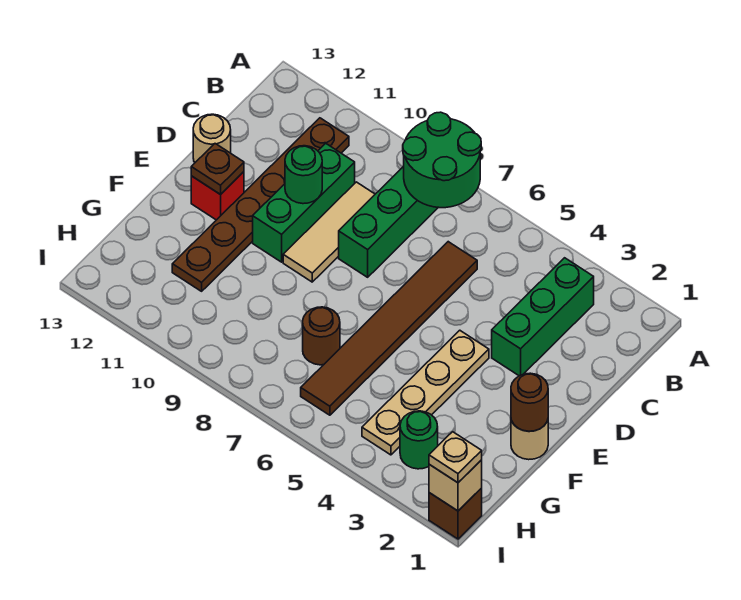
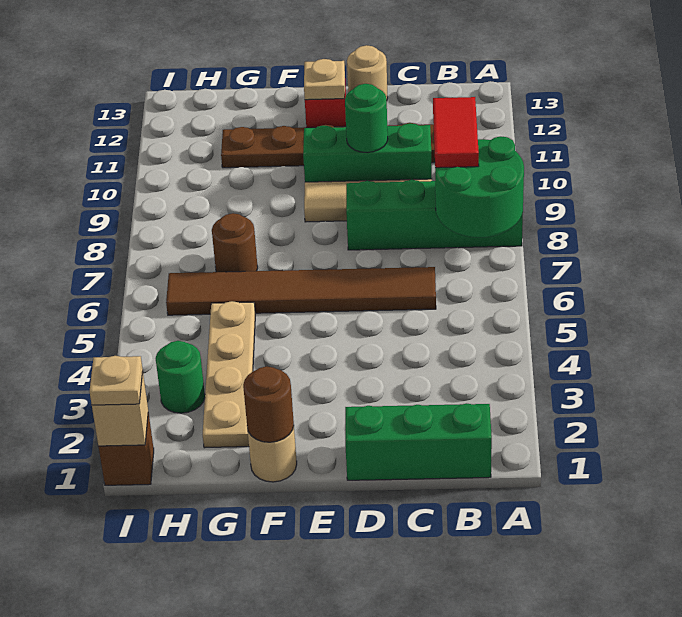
green 1x3 brick [492,258,594,376] -> green 1x3 brick moved to [345,403,492,480]
none -> red 1x2 tile [433,97,479,168]
tan 1x4 plate [362,330,489,455] -> tan 1x4 plate turned to [203,301,255,448]
brown 1x1 plate [191,144,244,195] -> tan 1x1 plate [304,59,345,100]

